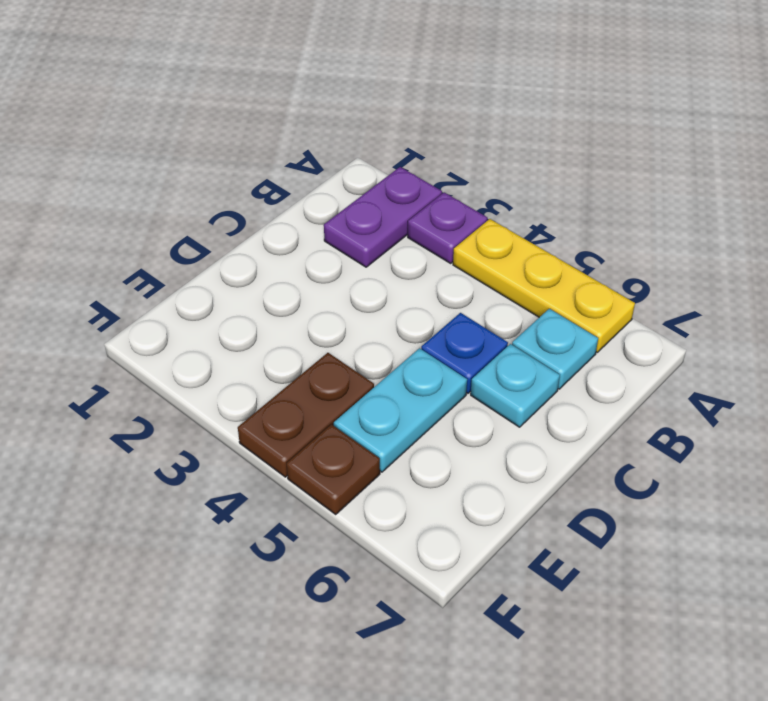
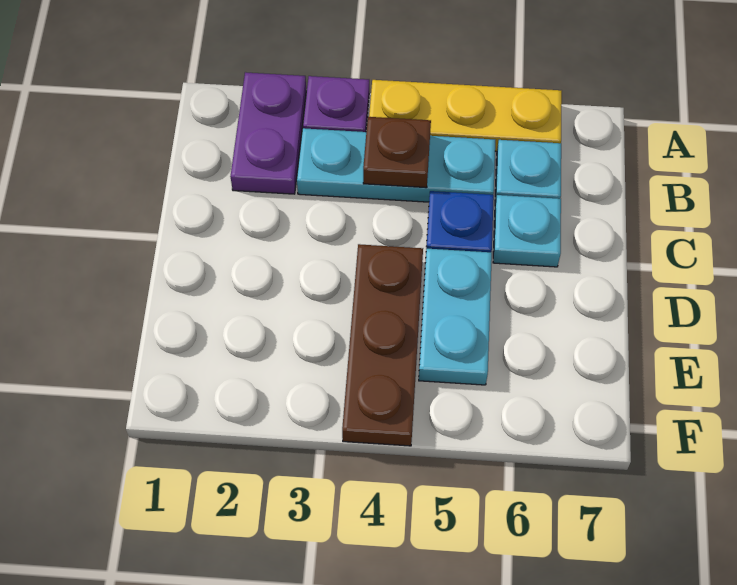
none -> cyan 1x3 plate [297,128,495,202]
brown 1x2 plate [238,353,374,477] -> brown 1x3 plate [342,244,423,446]
brown 1x1 plate [287,424,380,514] -> brown 1x1 plate moved to [363,117,431,188]

